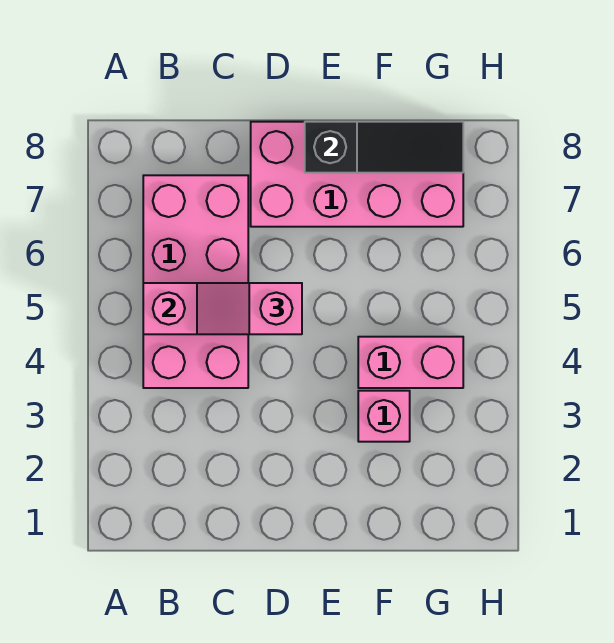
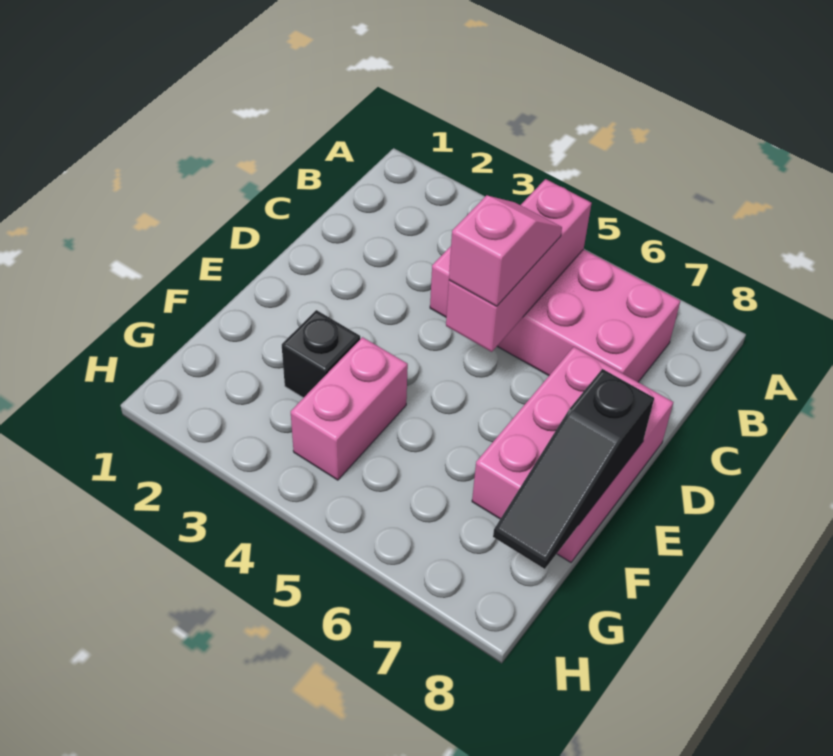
pink 2x4 brick [251,122,463,227] -> pink 2x3 brick [472,347,673,562]
pink 1x1 brick [358,391,410,442] -> black 1x1 brick [282,310,360,398]

